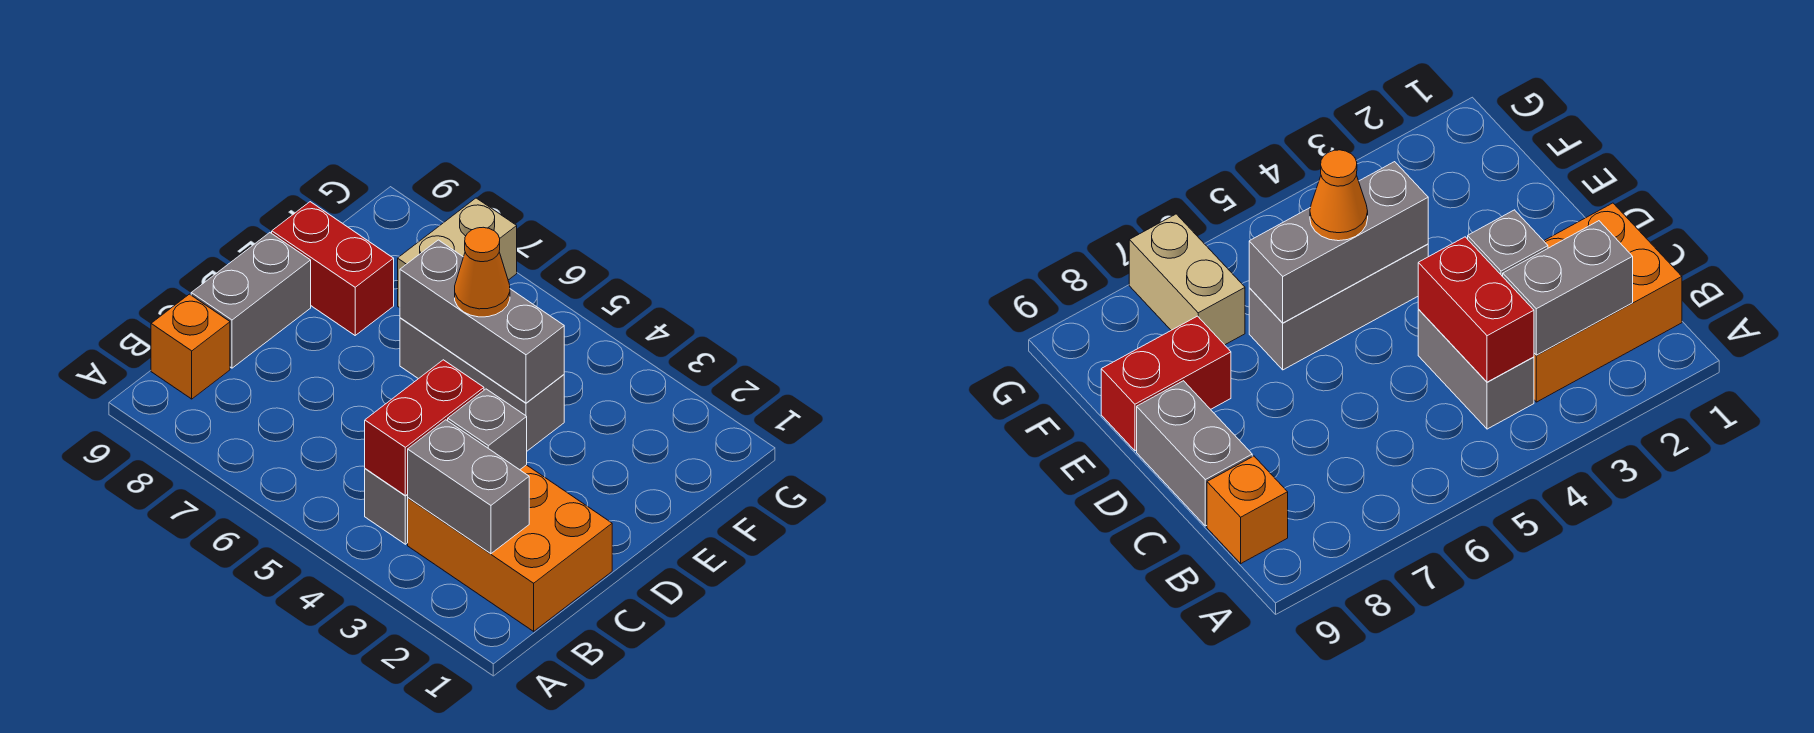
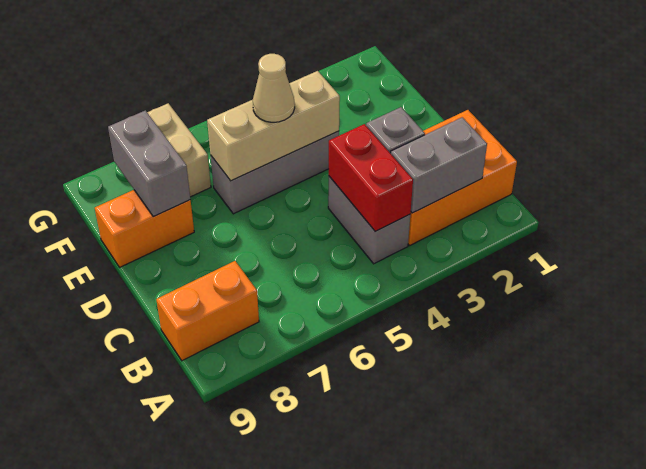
orange 1x1 brick [151,294,230,399] -> orange 1x2 brick [156,261,259,361]
grey 1x2 brick [191,233,311,368] -> grey 1x2 brick moved to [108,110,190,217]
grey 1x3 brick [400,240,564,403] -> tan 1x3 brick [207,71,340,181]
orange 1x1 cone [455,227,510,317] -> tan 1x1 cone [253,54,295,122]
red 1x2 brick [272,202,394,335] -> orange 1x2 brick [95,190,194,267]

